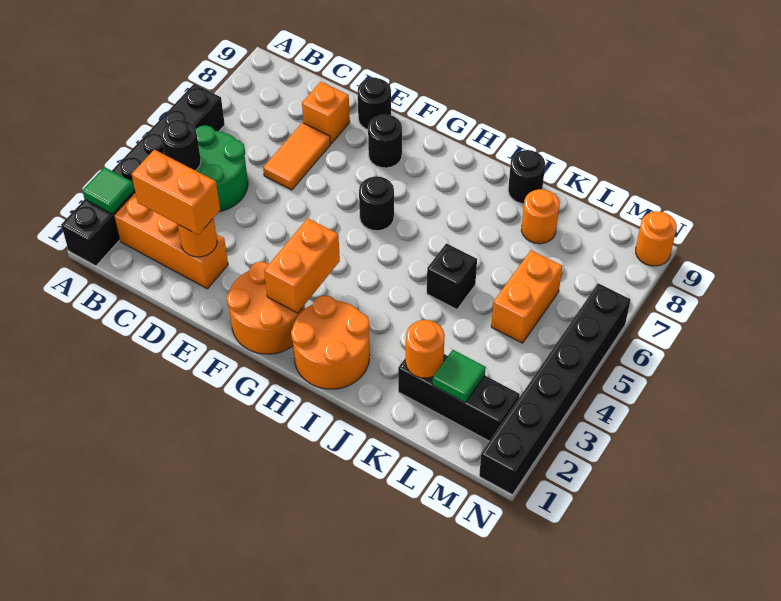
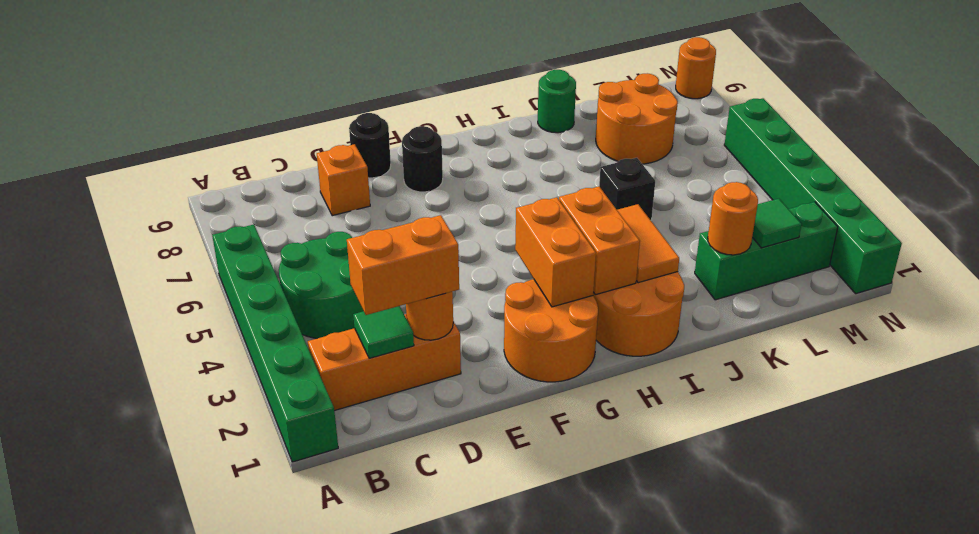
black 1x6 brick [61,84,225,266] -> green 1x6 brick [212,225,338,462]
green 1x1 tile [82,167,134,214] -> green 1x1 tile moved to [353,306,414,358]
black 1x1 round brick [161,120,201,171] -> none
orange 1x2 tile [263,123,330,190] -> orange 1x2 tile moved to [617,204,679,283]
black 1x1 round brick [359,176,394,231] -> none
black 1x1 round brick [508,150,545,204] -> green 1x1 round brick [538,70,576,133]
black 1x3 brick [398,354,520,441] -> green 1x3 brick [695,202,838,300]
orange 1x1 round brick [521,189,560,244] -> orange 2x2 round brick [596,73,678,164]
orange 1x2 brick [491,250,562,343] -> orange 1x2 brick moved to [559,187,640,295]
black 1x6 brick [479,283,631,495] -> green 1x6 brick [724,98,902,294]

